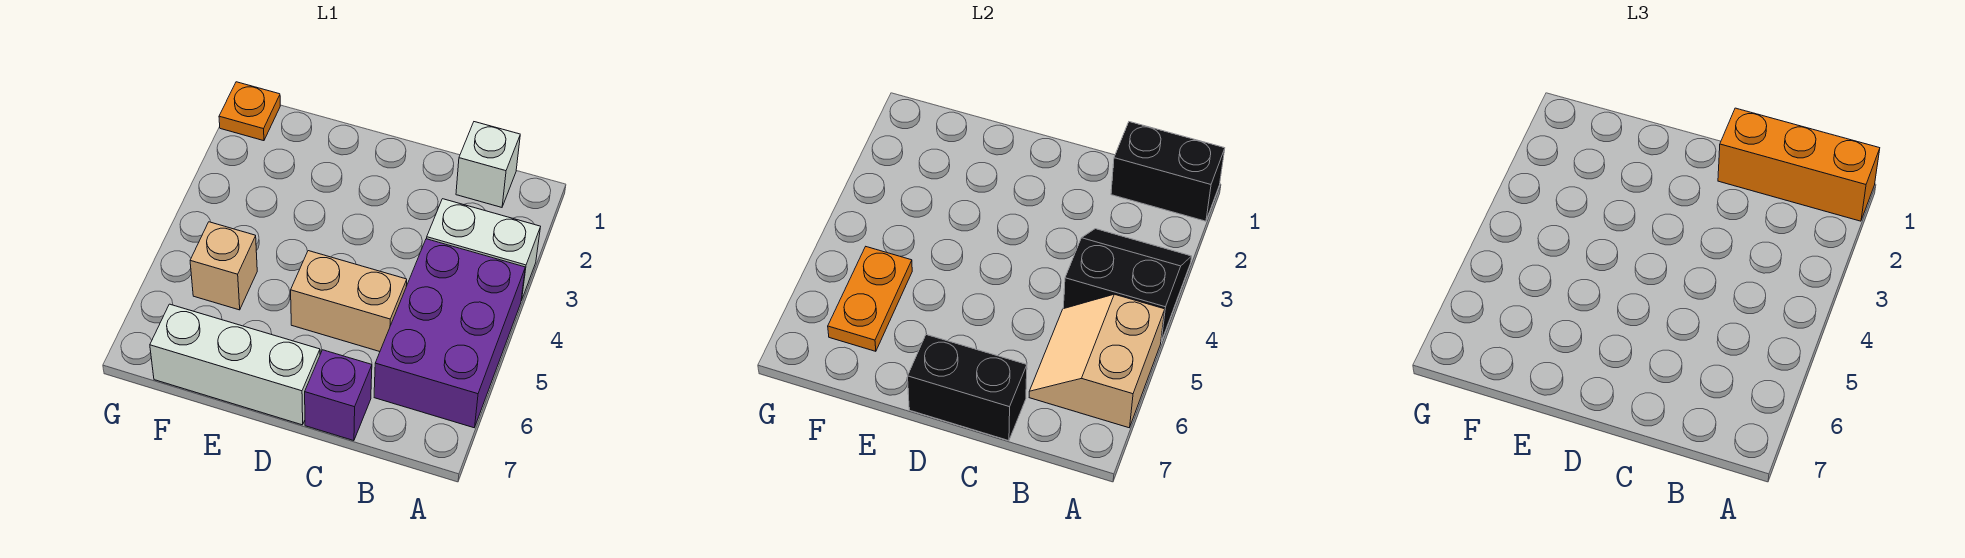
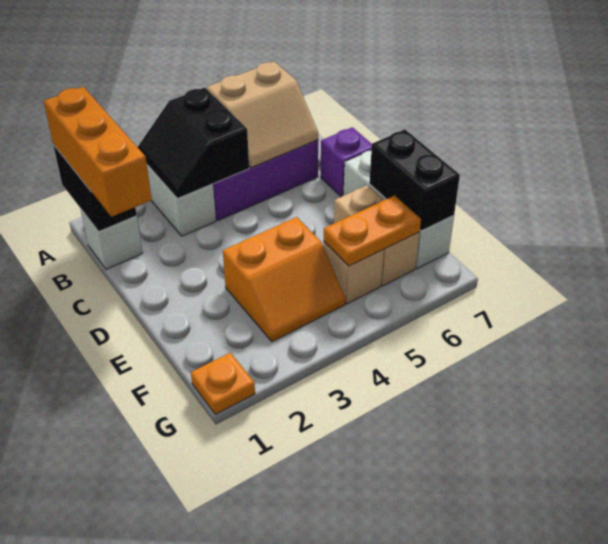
tan 1x2 brick [291,251,407,352] -> tan 1x2 brick moved to [334,185,420,286]
black 1x2 brick [908,334,1027,441] -> black 1x2 brick moved to [369,130,460,231]
none -> orange 2x2 slope [223,217,345,342]

